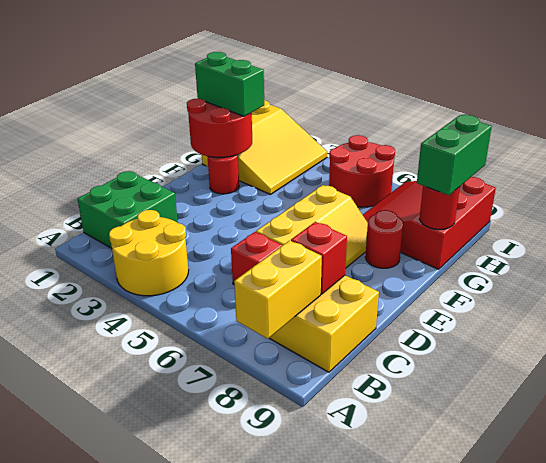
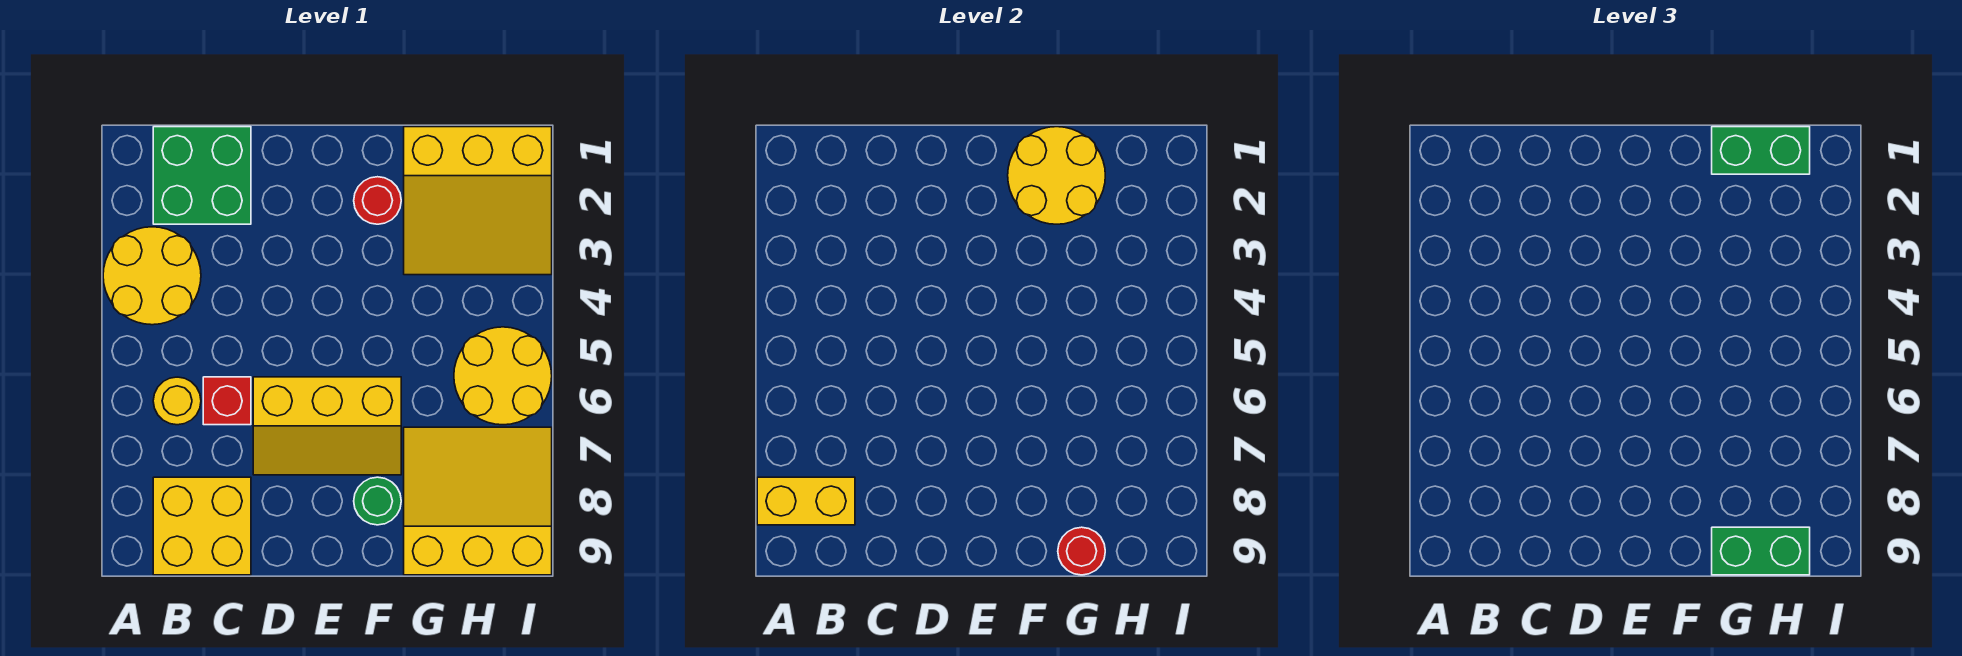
none -> yellow 1x1 round brick [153,377,201,425]
red 1x1 brick [291,222,347,294] -> none
red 2x2 round brick [187,99,252,157] -> yellow 2x2 round brick [1008,127,1105,224]
red 1x1 round brick [365,210,403,268] -> green 1x1 round brick [354,477,401,525]
green 1x2 brick [195,52,264,116] -> green 1x2 brick turned to [1712,127,1810,174]
red 3x3 slope [363,177,496,269] -> yellow 3x3 slope [404,427,552,575]
red 2x2 round brick [329,135,395,207] -> yellow 2x2 round brick [454,327,552,425]

